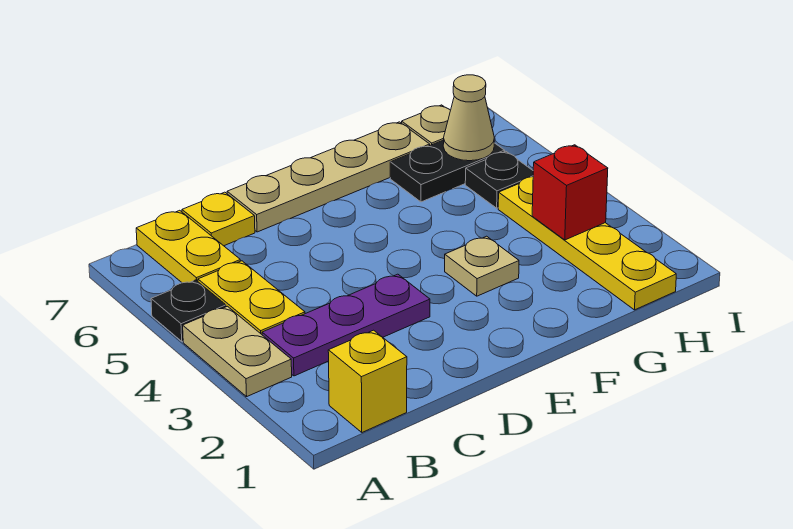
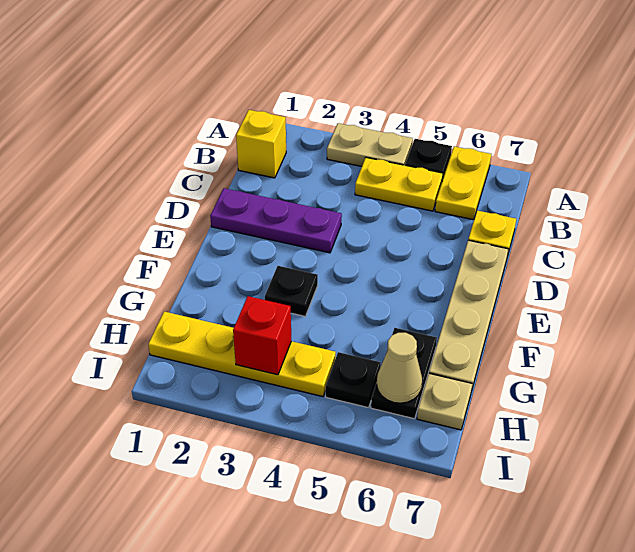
purple 1x3 plate [262,274,430,376] -> purple 1x3 plate turned to [210,188,342,253]
yellow 1x2 plate [136,210,240,283] -> yellow 1x2 plate turned to [435,146,491,220]
tan 1x1 plate [445,236,519,296] -> black 1x1 plate [265,266,318,316]

